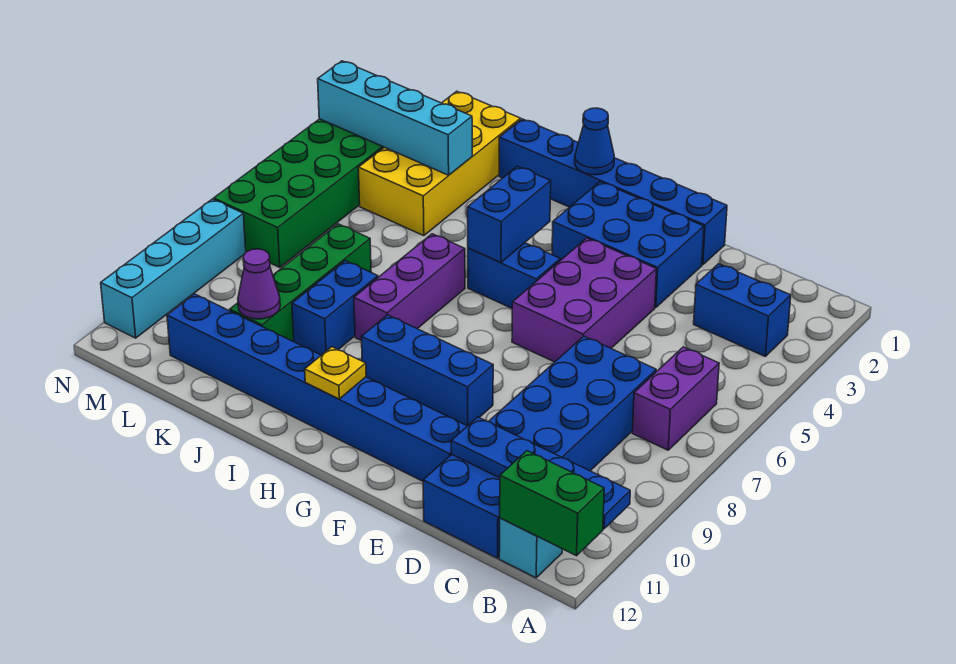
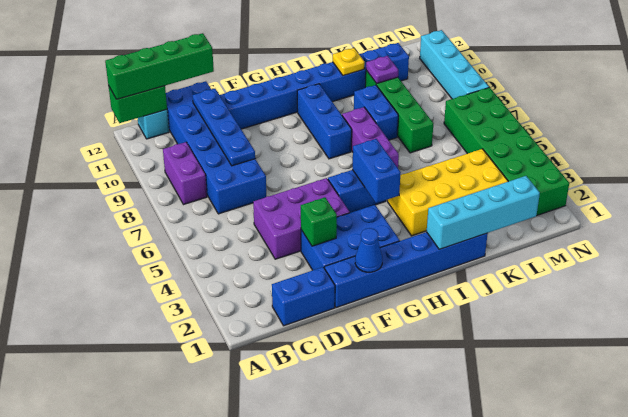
blue 1x4 plate [451,417,630,529] -> blue 1x4 plate turned to [192,89,255,166]
none -> green 1x4 brick [105,33,214,99]
blue 1x2 brick [694,264,791,356] -> blue 1x2 brick moved to [272,267,335,326]
purple 1x2 brick [632,347,719,450] -> purple 1x2 brick moved to [163,142,207,205]
none -> green 1x1 brick [301,197,337,246]
purple 2x3 brick [512,238,656,362] -> purple 2x3 brick turned to [253,178,350,259]
blue 1x3 brick [362,315,493,426] -> blue 1x3 brick turned to [297,84,352,159]
blue 1x1 cone [575,108,614,175] -> blue 1x1 cone moved to [355,228,382,272]
yellow 1x1 plate [305,347,366,399] -> yellow 1x1 plate moved to [333,48,365,76]
yellow 2x4 brick [358,91,521,236] -> yellow 2x4 brick turned to [388,149,508,236]
cyan 1x4 brick [318,61,472,175] -> cyan 1x4 brick moved to [427,176,540,249]
purple 1x1 cone [238,249,280,319] -> purple 1x1 plate [366,56,398,83]

